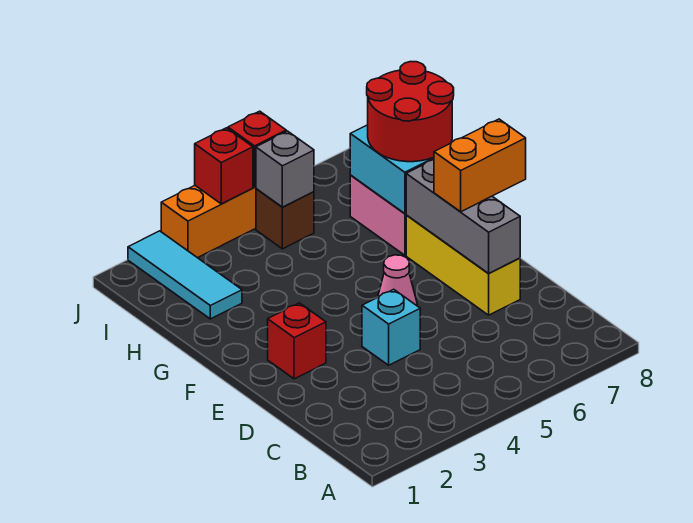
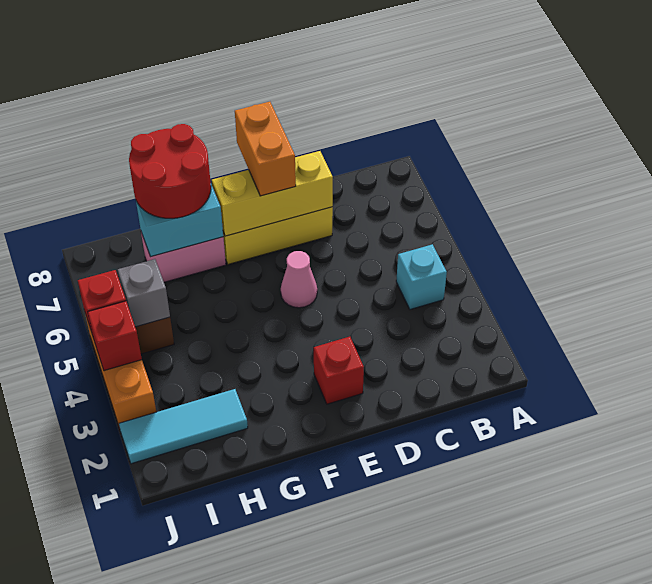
cyan 1x1 brick [362,289,420,365] -> cyan 1x1 brick moved to [396,244,447,309]
grey 1x3 brick [406,160,520,274] -> yellow 1x3 brick [212,151,333,236]

